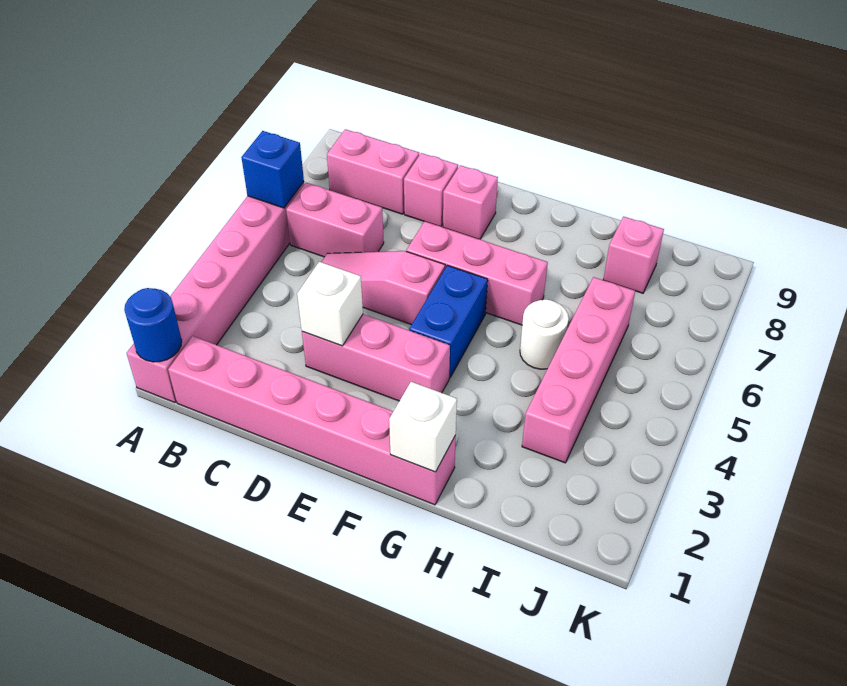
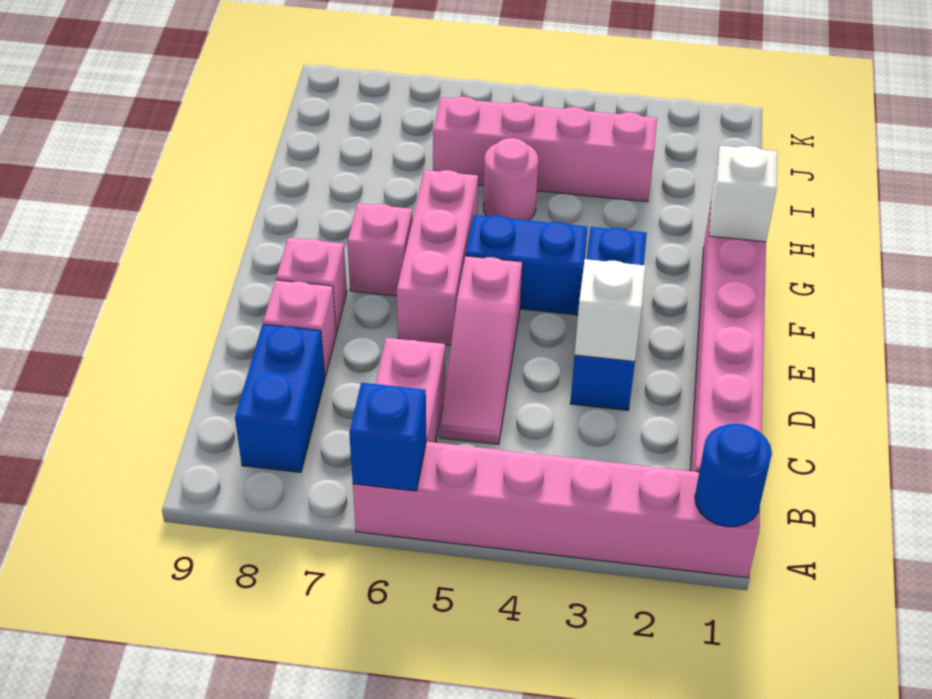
pink 1x2 brick [327,129,419,214] -> blue 1x2 brick [235,324,325,473]
pink 1x3 brick [302,314,450,401] -> blue 1x3 brick [570,227,647,410]
white 1x1 round brick [520,300,569,369] -> pink 1x1 round brick [483,138,538,220]
pink 1x1 brick [603,217,664,293] -> pink 1x1 brick moved to [347,203,413,296]

